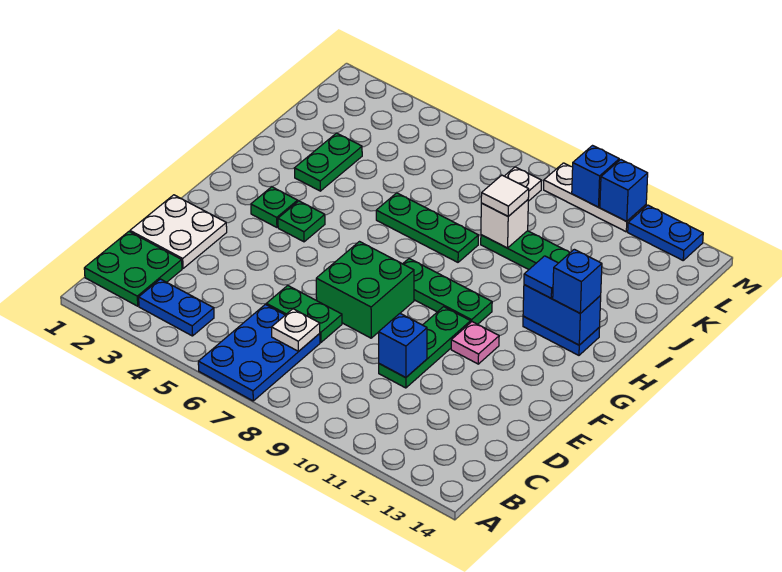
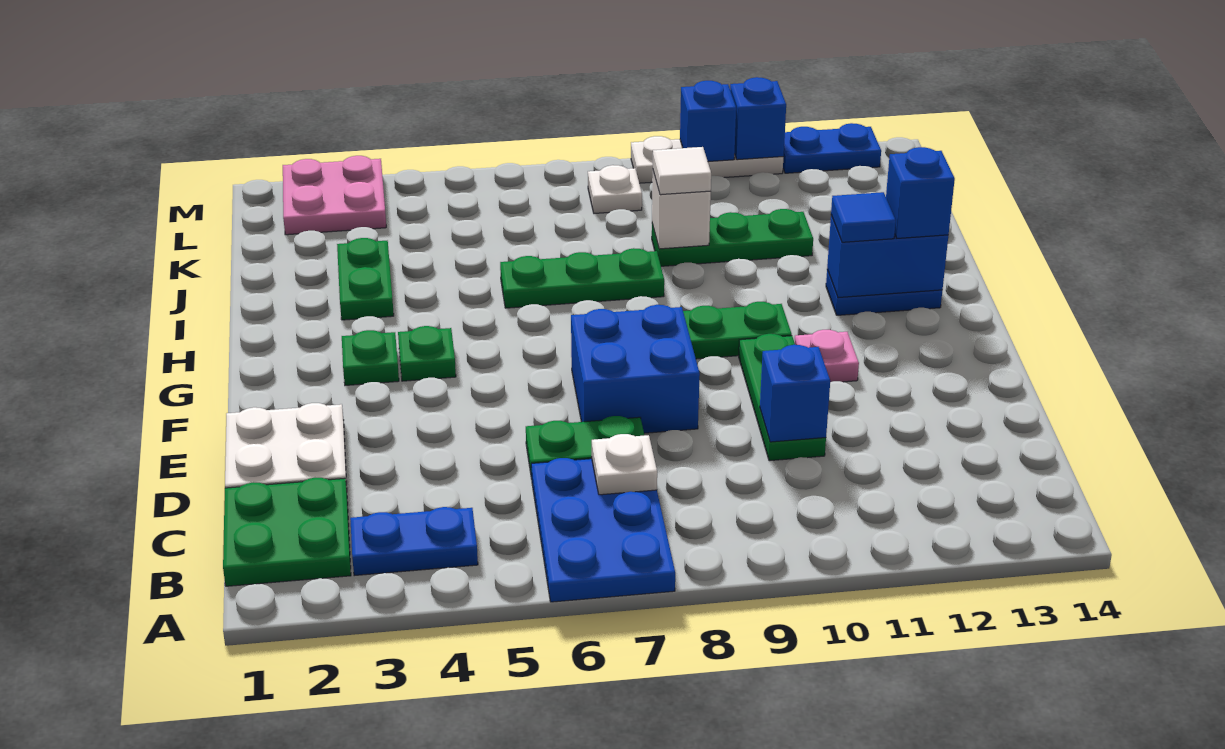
green 2x2 brick [316,242,414,338] -> blue 2x2 brick [571,305,700,433]
none -> pink 2x2 plate [283,156,386,235]

